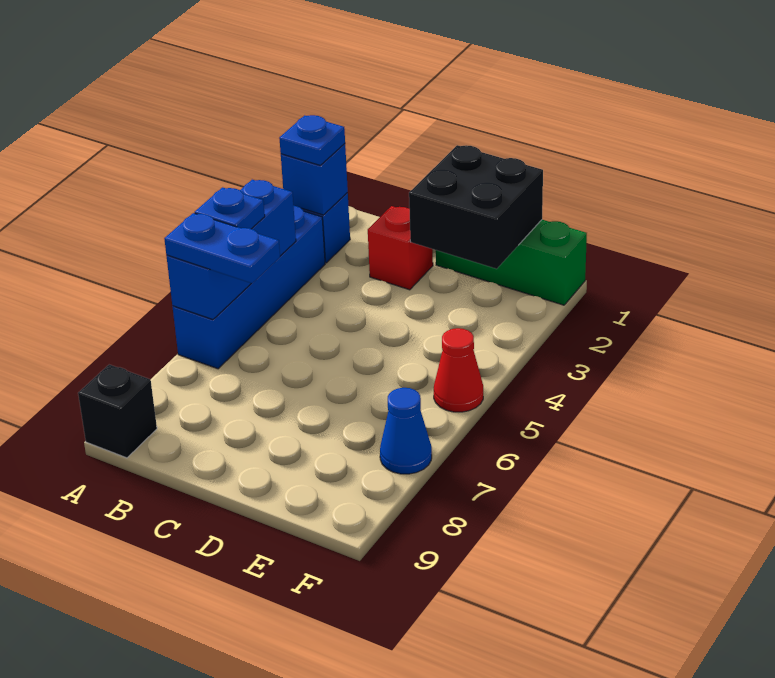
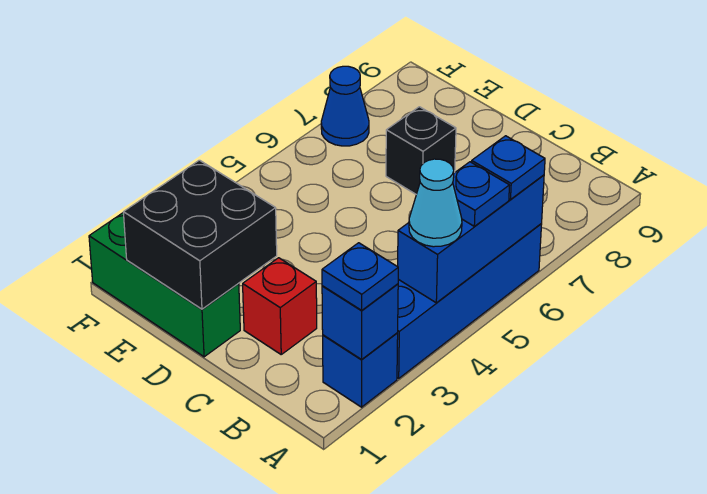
none -> cyan 1x1 cone [409,159,462,247]
blue 1x2 plate [164,213,280,283] -> blue 1x1 plate [472,136,545,199]
black 1x1 brick [78,365,157,458] -> black 1x1 brick moved to [386,107,456,194]
red 1x1 cone [434,328,483,412] -> none

